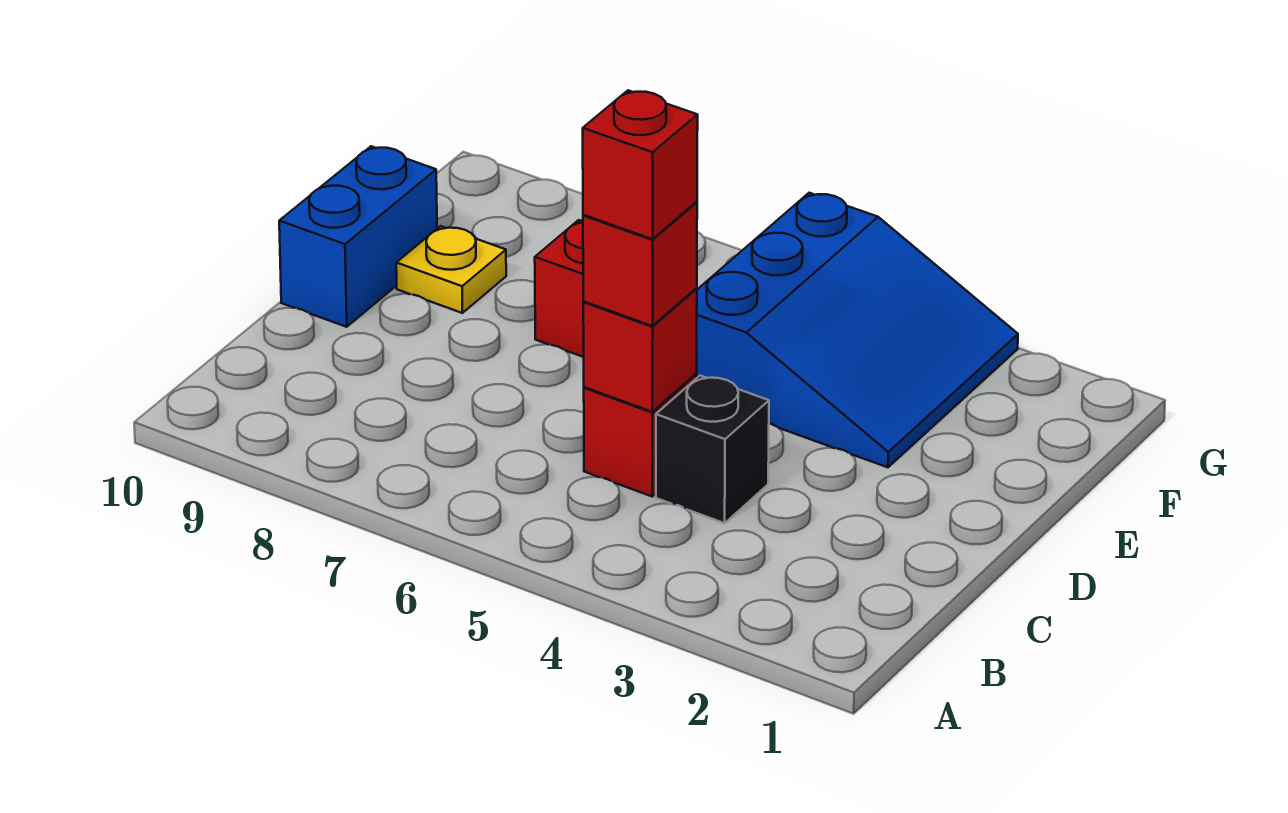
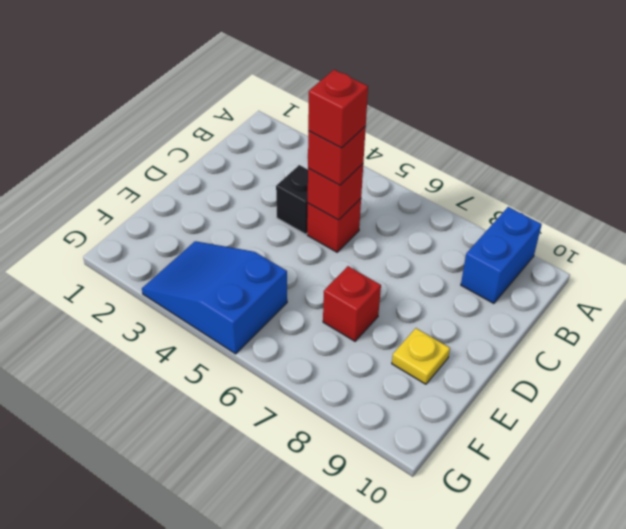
blue 1x2 brick [279,146,437,327] -> blue 1x2 brick moved to [461,207,542,303]
blue 3x3 slope [696,193,1018,467] -> blue 2x3 slope [142,241,287,354]

